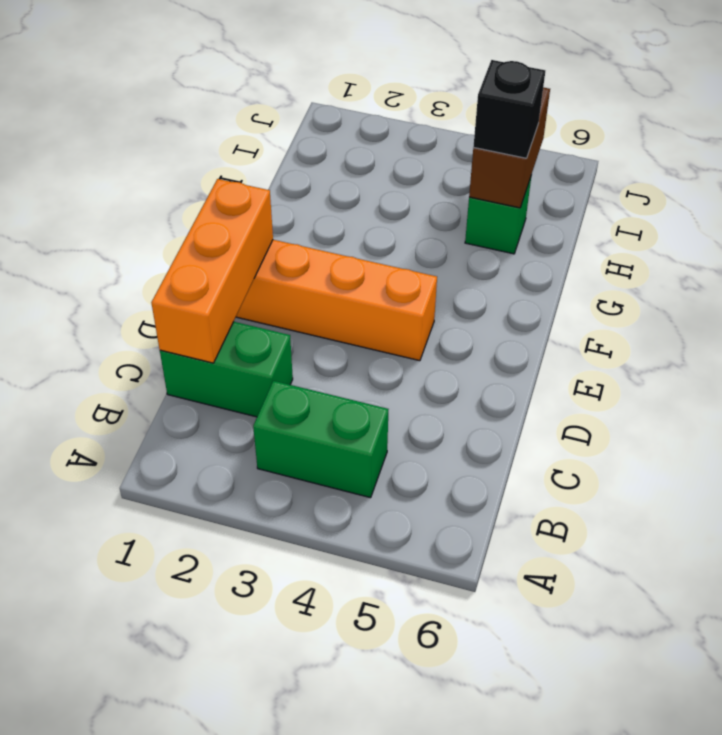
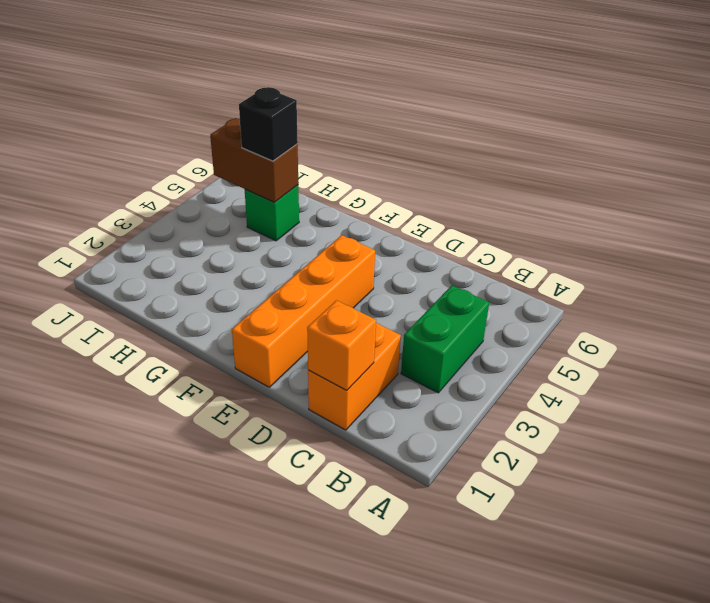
green 1x2 brick [160,322,293,417] -> orange 1x2 brick [308,323,401,430]
orange 1x3 brick [151,179,273,363] -> orange 1x1 brick [307,300,376,390]

